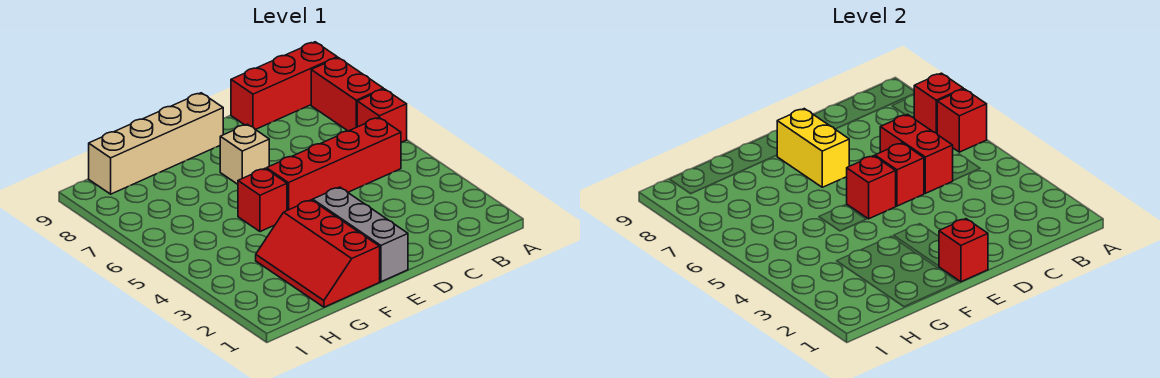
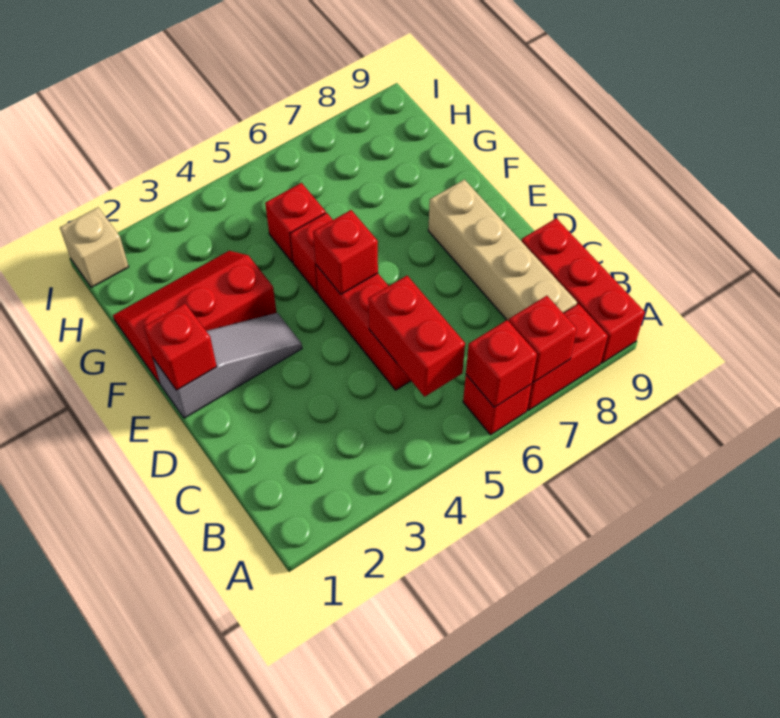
red 1x4 brick [267,118,401,210] -> red 1x3 brick [316,265,411,390]
red 1x2 brick [880,115,953,193] -> red 1x2 brick turned to [368,276,465,397]
red 1x1 brick [875,143,924,206] -> red 1x1 brick moved to [265,183,326,262]
grey 1x3 brick [313,187,408,282] -> grey 1x3 slope [153,313,302,418]
tan 1x1 brick [220,124,269,184] -> tan 1x1 brick moved to [60,207,129,288]
yellow 1x2 brick [777,109,849,187] -> none
tan 1x4 brick [89,93,223,194] -> tan 1x4 brick moved to [428,180,577,321]

